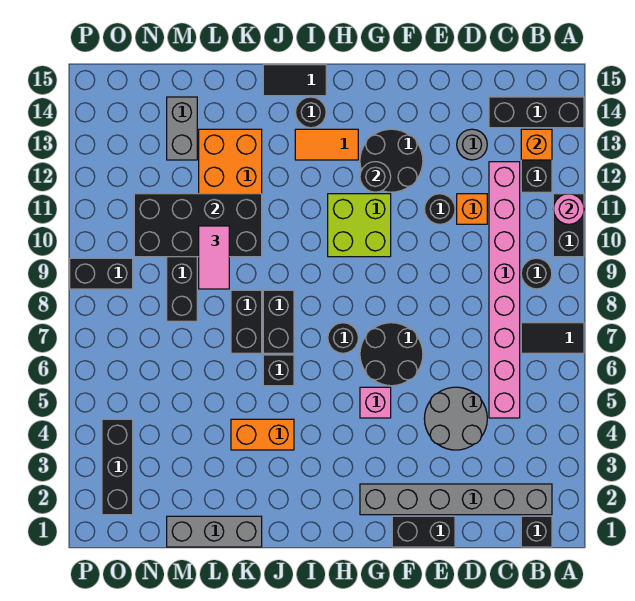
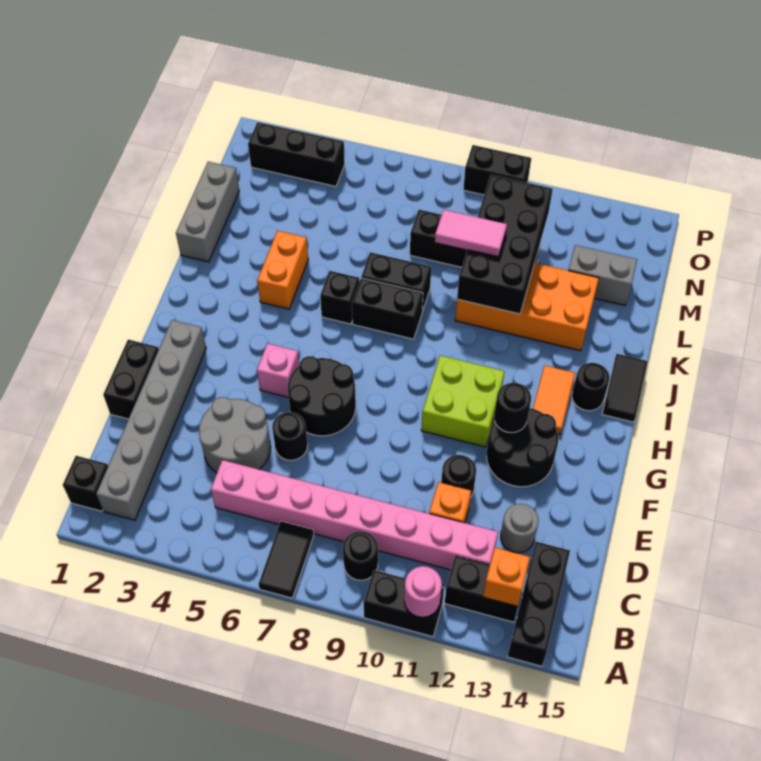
black 1x1 round brick [328,323,358,353] -> black 1x1 round brick moved to [272,412,308,460]
black 1x2 brick [70,258,133,289] -> black 1x2 brick turned to [463,145,531,195]

